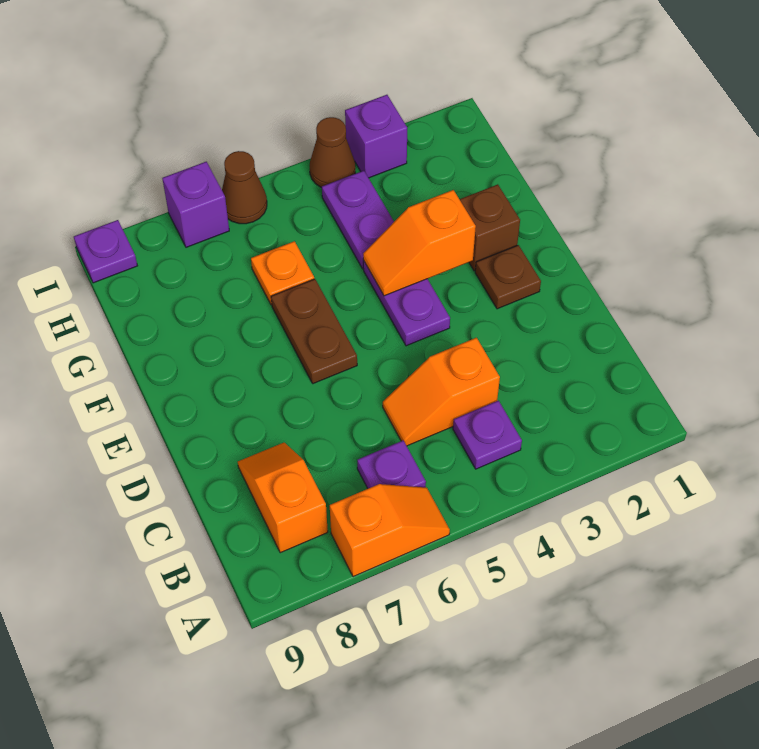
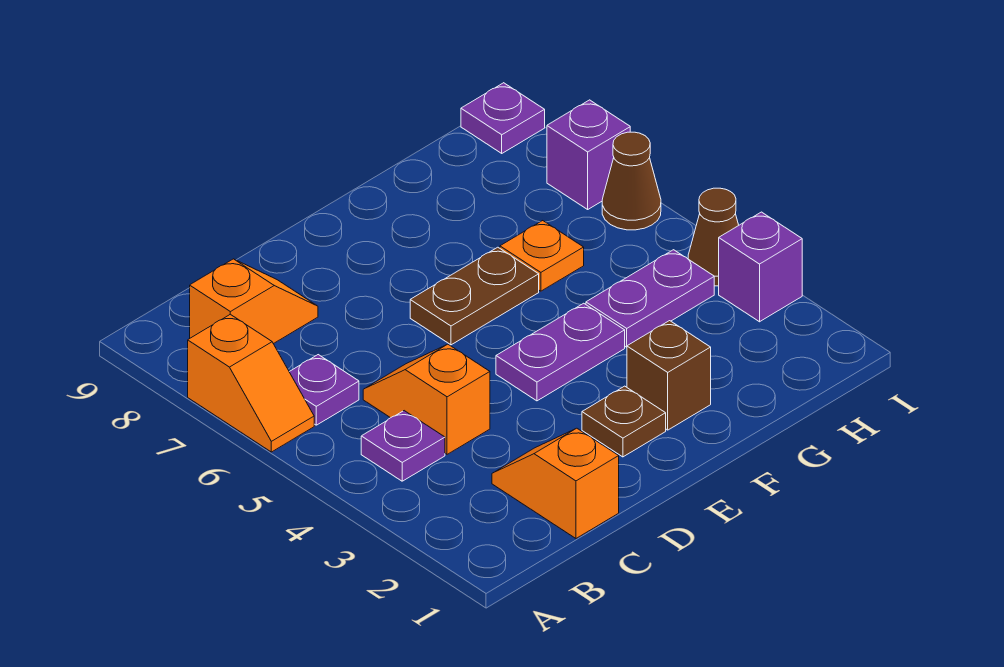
orange 1x2 slope [363,190,476,296] -> orange 1x2 slope moved to [492,428,619,538]

